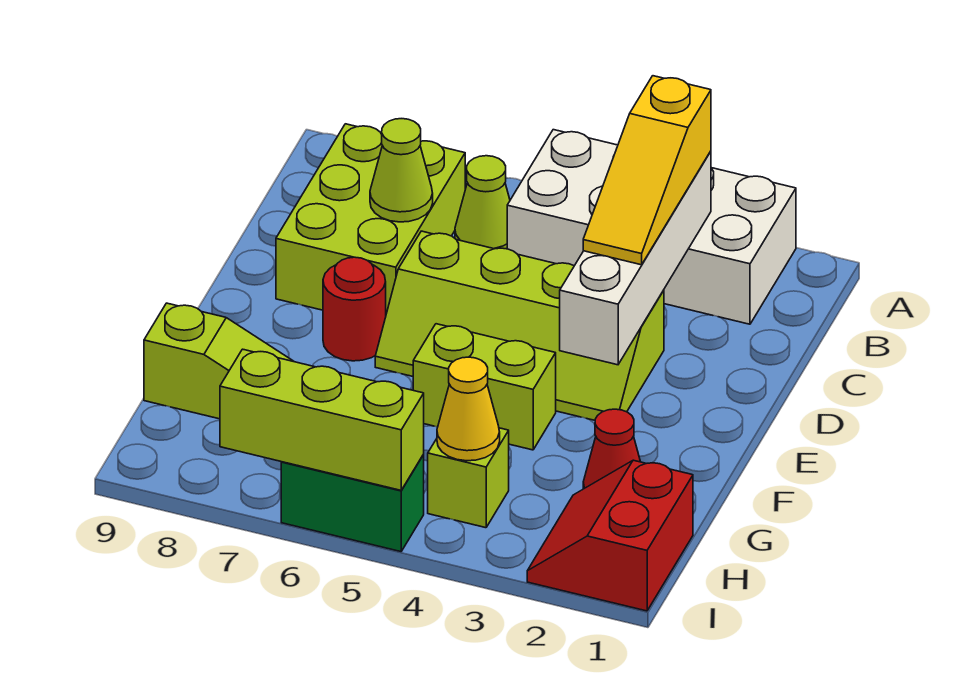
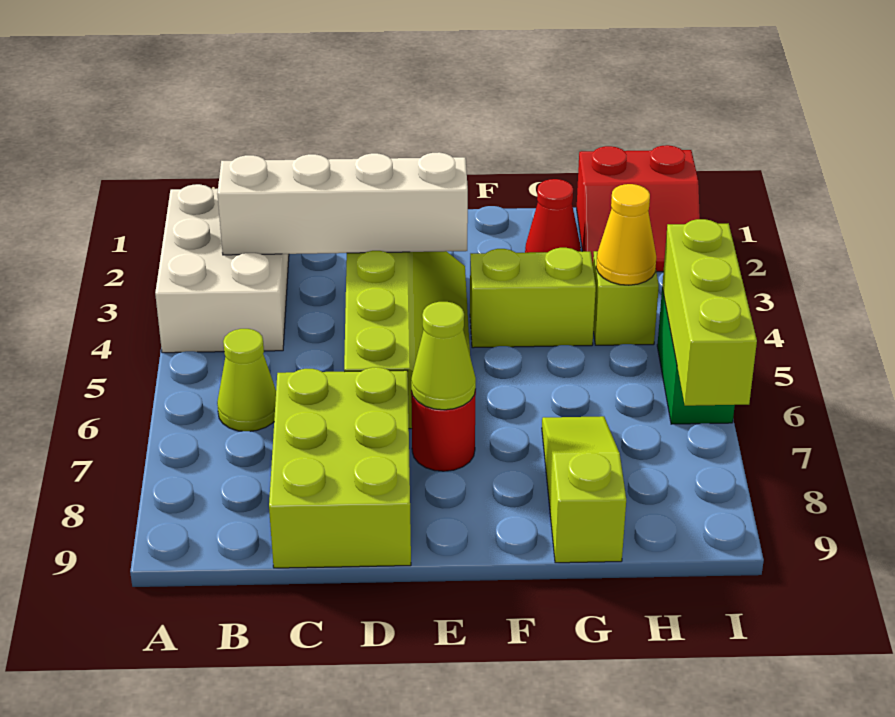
white 2x4 brick [507,130,796,324] -> white 2x3 brick [155,184,289,353]
yellow 1x3 slope [583,76,711,265] -> none
lime 2x3 brick [276,124,465,314] -> lime 2x3 brick turned to [269,367,411,568]
lime 1x1 cone [370,119,433,222] -> lime 1x1 cone moved to [411,302,476,410]
lime 1x2 brick [413,324,556,450] -> lime 1x2 brick turned to [470,248,596,348]

